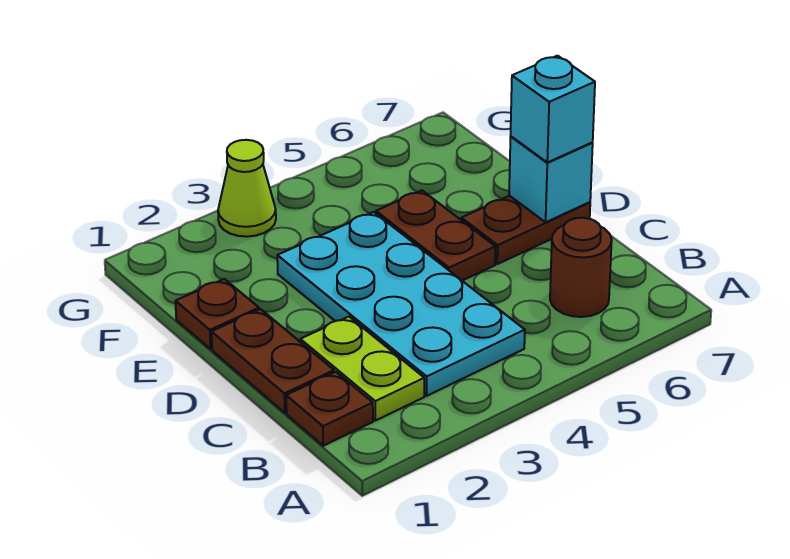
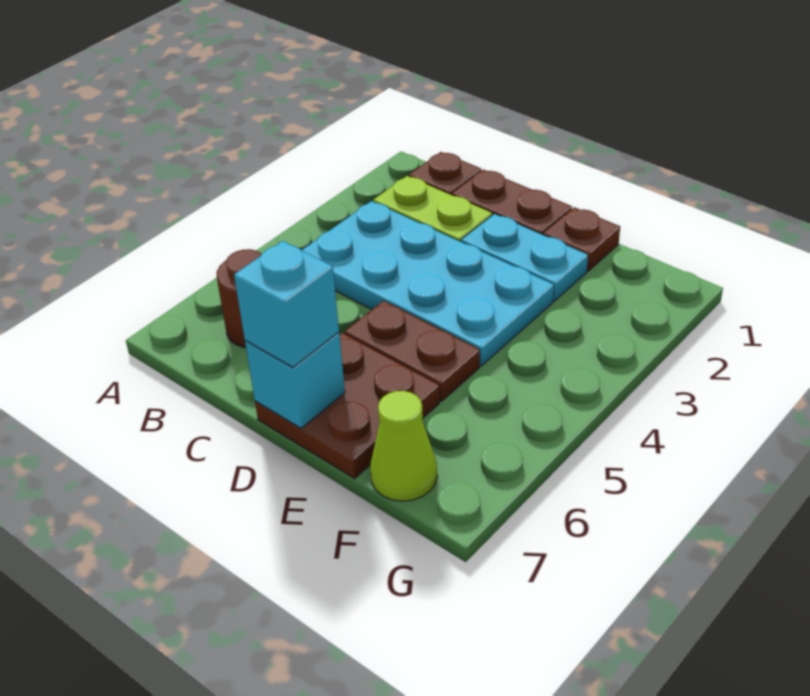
none -> cyan 1x2 plate [461,214,588,301]
brown 1x2 plate [461,196,590,264] -> brown 2x2 plate [255,333,440,479]
lime 1x1 cone [218,140,276,237] -> lime 1x1 cone moved to [370,391,437,501]

